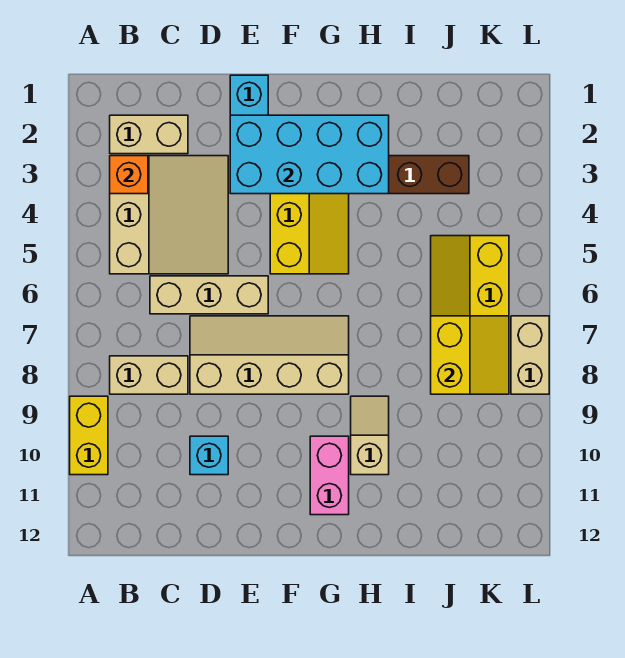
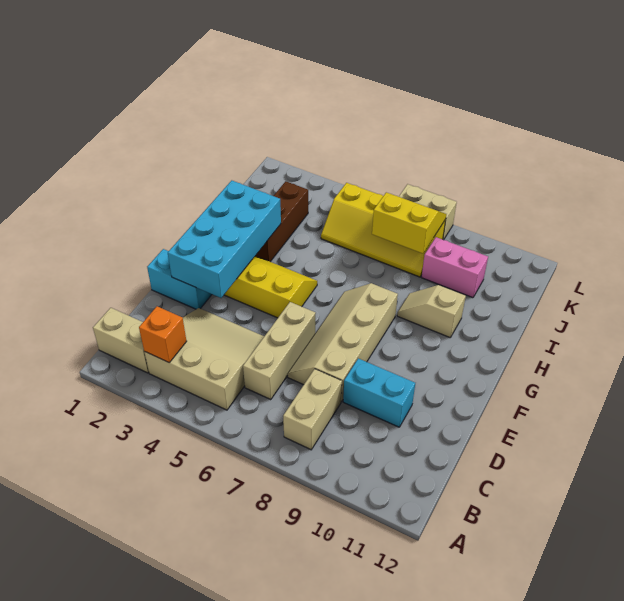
yellow 1x2 brick [70,396,108,475] -> none
tan 1x2 brick [110,115,188,154] -> tan 1x2 brick turned to [93,308,149,373]
cyan 1x1 brick [190,436,228,475] -> cyan 1x2 brick [343,358,415,427]
pink 1x2 brick [310,436,349,515] -> pink 1x2 brick moved to [422,237,488,298]

